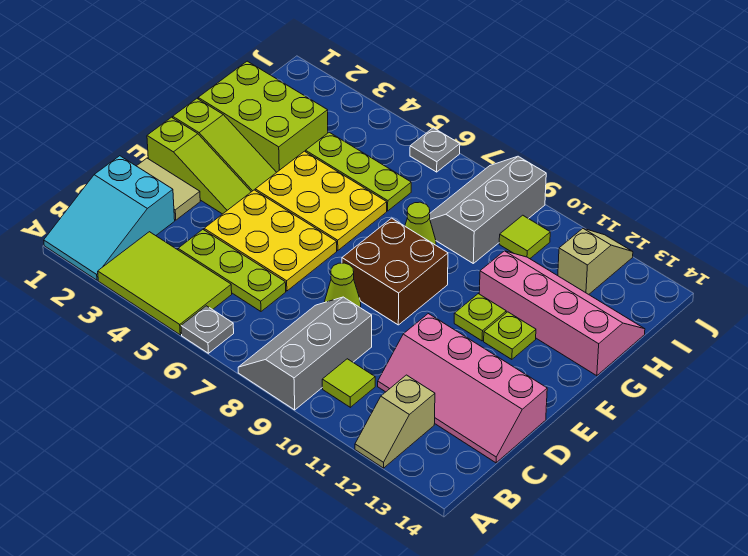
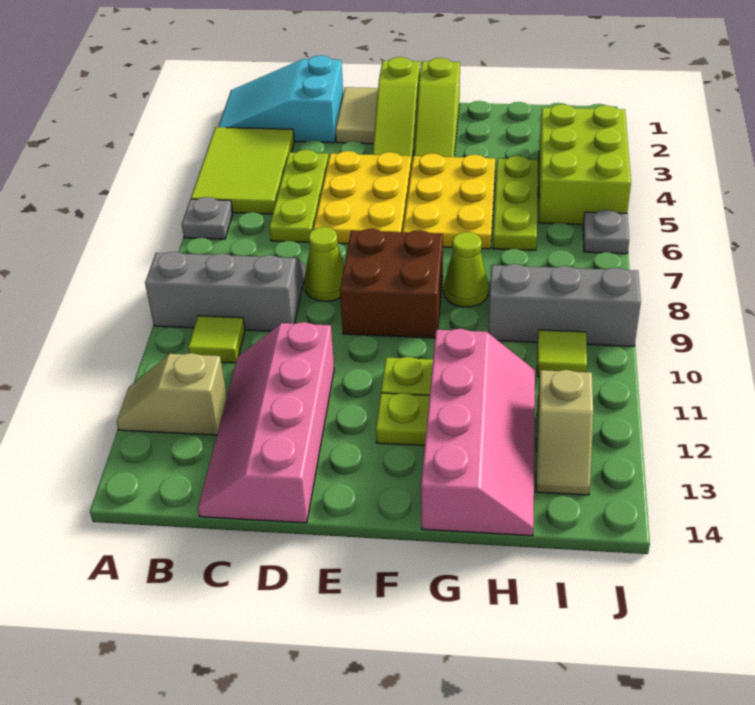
lime 2x3 brick [198,61,328,172] -> lime 2x3 brick moved to [539,104,631,225]
tan 1x2 slope [558,229,633,294] -> tan 1x2 slope turned to [536,370,593,495]

